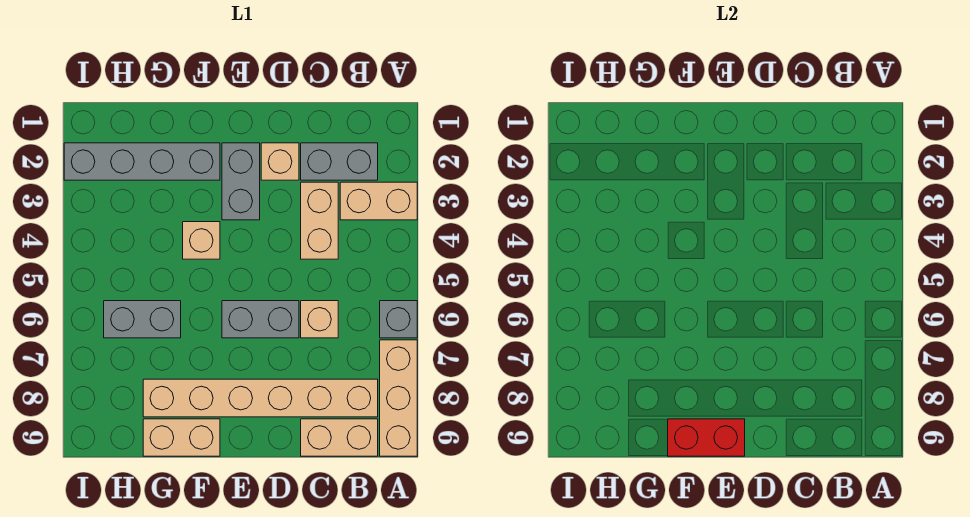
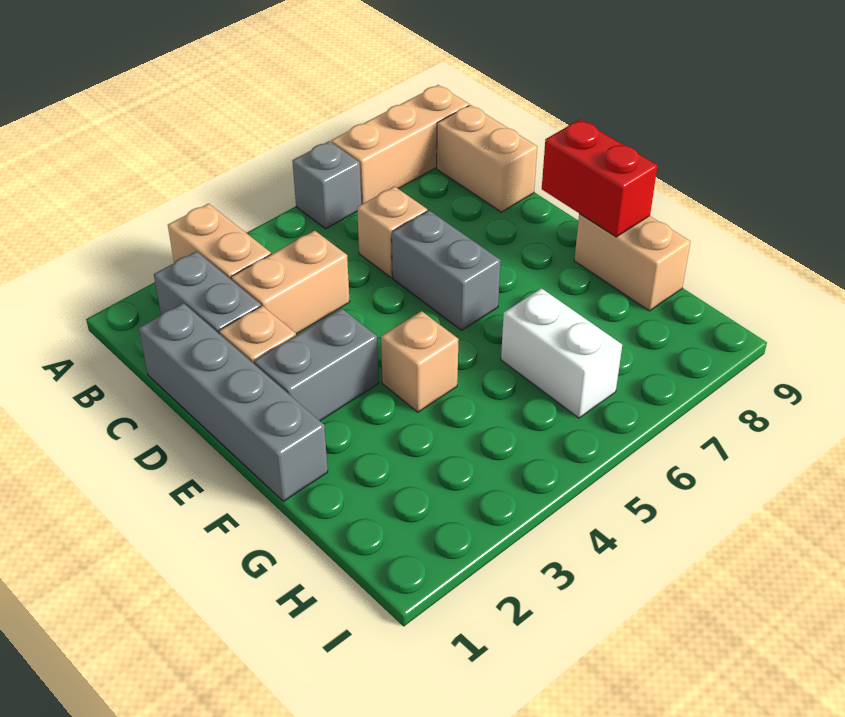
tan 1x6 brick [143,379,378,417] -> none
grey 1x4 brick [64,143,220,180] -> grey 1x4 brick moved to [139,303,328,501]
grey 1x2 brick [104,301,181,338] -> white 1x2 brick [501,288,622,418]

